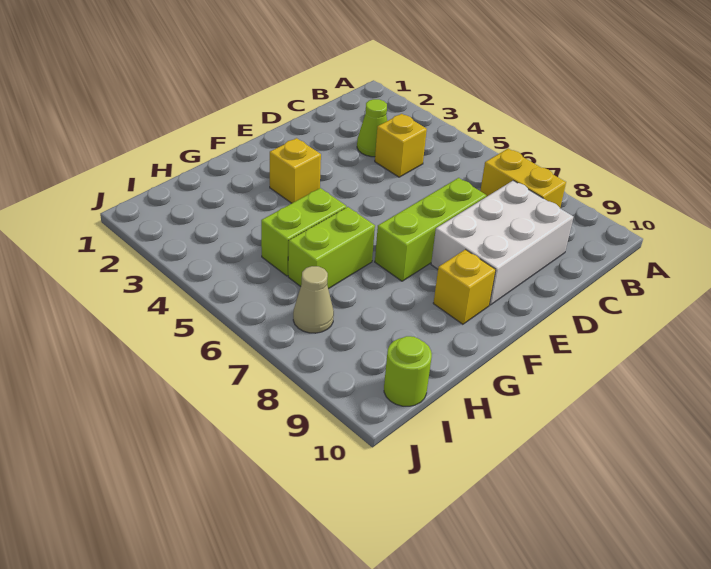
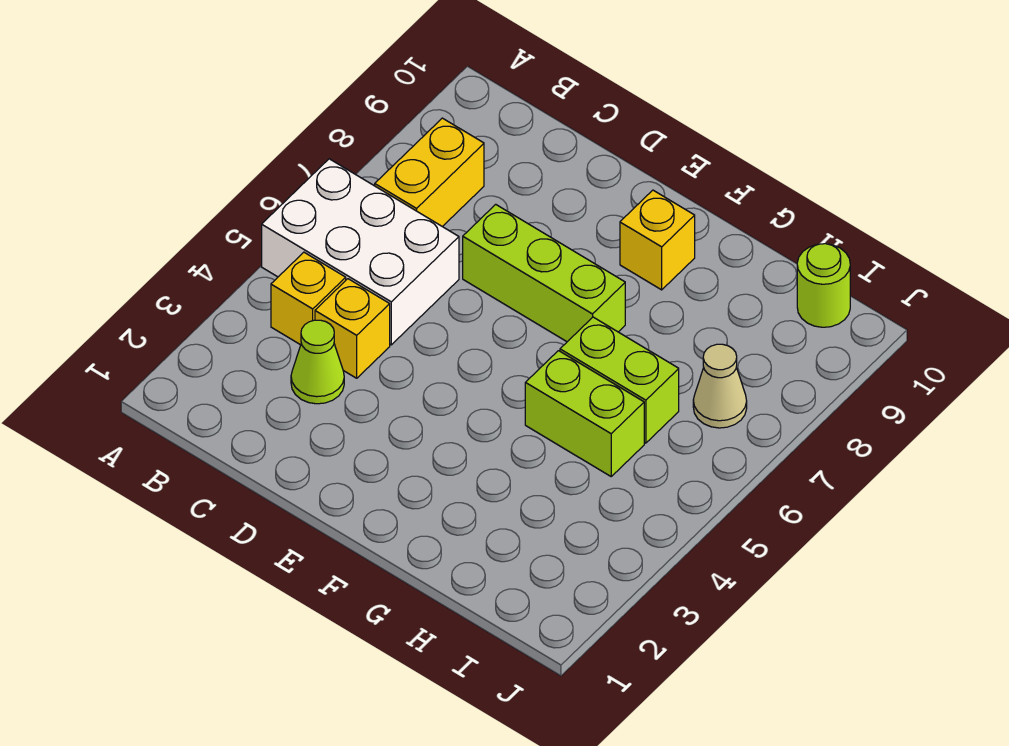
white 2x3 brick [431,181,573,305] -> white 2x3 brick moved to [262,159,459,345]
yellow 1x1 brick [270,138,321,203] -> yellow 1x1 brick moved to [271,252,346,345]

